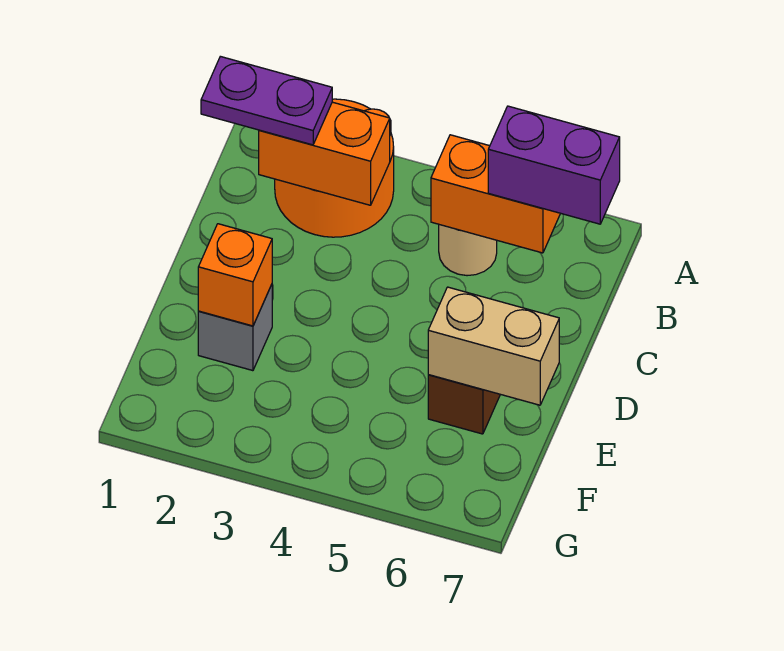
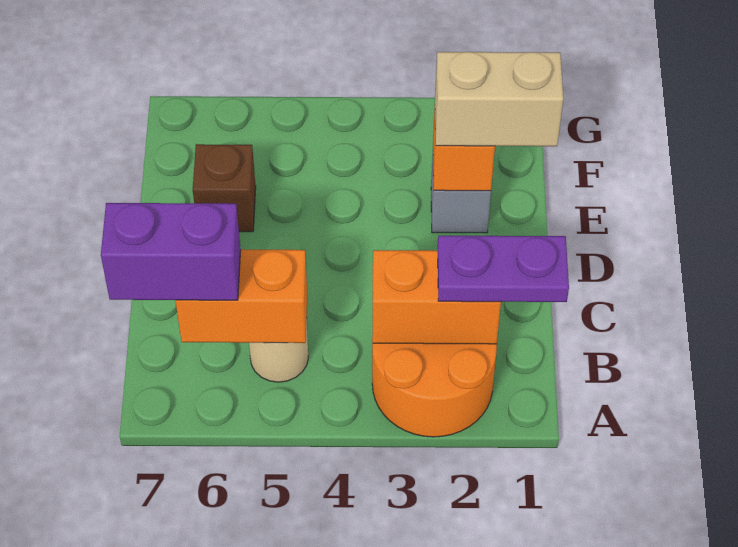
tan 1x2 brick [428,287,559,405] -> tan 1x2 brick moved to [435,52,563,146]

